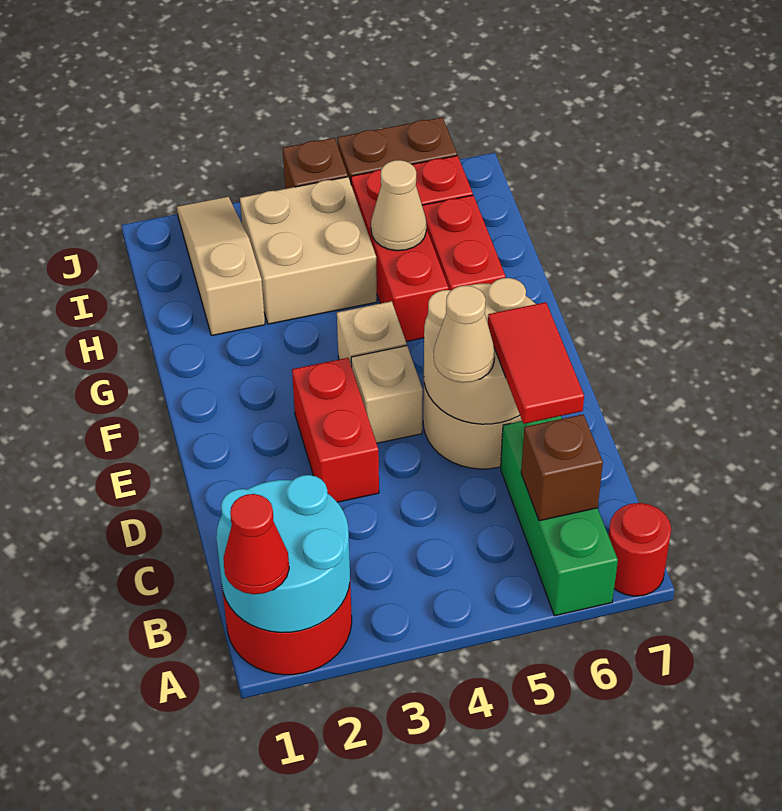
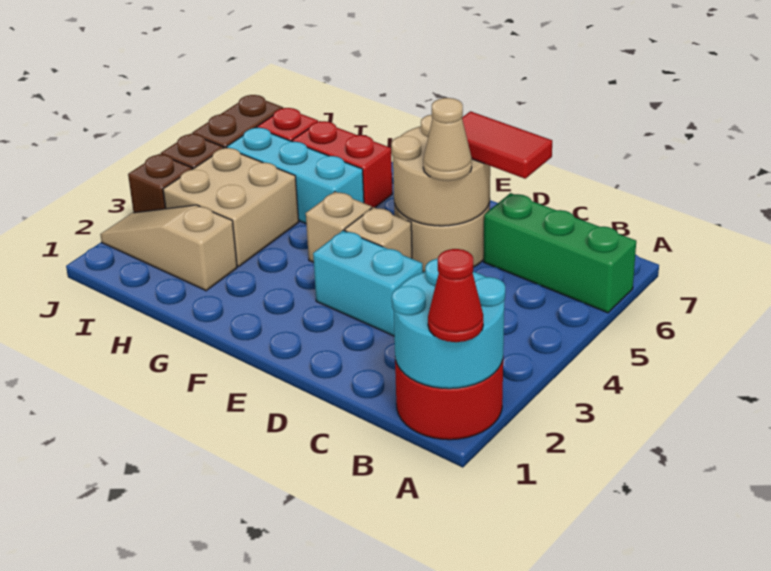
red 1x1 round brick [608,503,671,596] -> none
brown 1x1 brick [521,414,603,521] -> brown 1x1 brick moved to [128,154,192,213]
red 1x2 brick [292,358,379,502] -> cyan 1x2 brick [313,230,423,336]
red 1x3 brick [351,170,449,342] -> cyan 1x3 brick [227,127,364,224]
tan 1x1 cone [371,160,426,251] -> none

